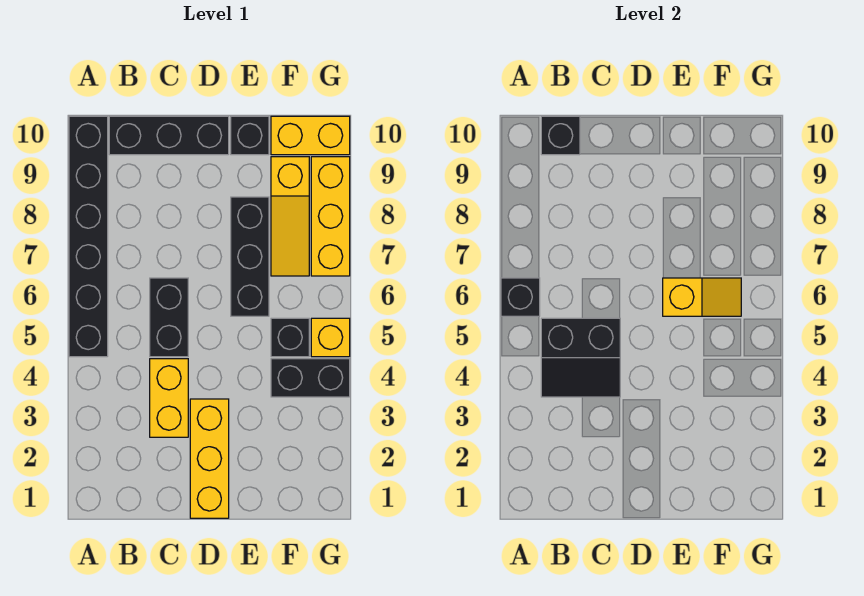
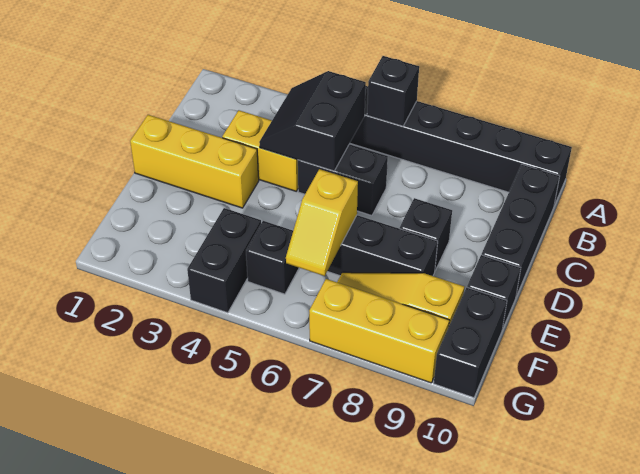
black 1x1 brick [541,116,580,155] -> black 1x1 brick moved to [400,198,452,270]
yellow 1x2 brick [271,116,350,155] -> black 1x2 brick [434,287,507,398]
yellow 1x1 brick [311,318,350,357] -> none

